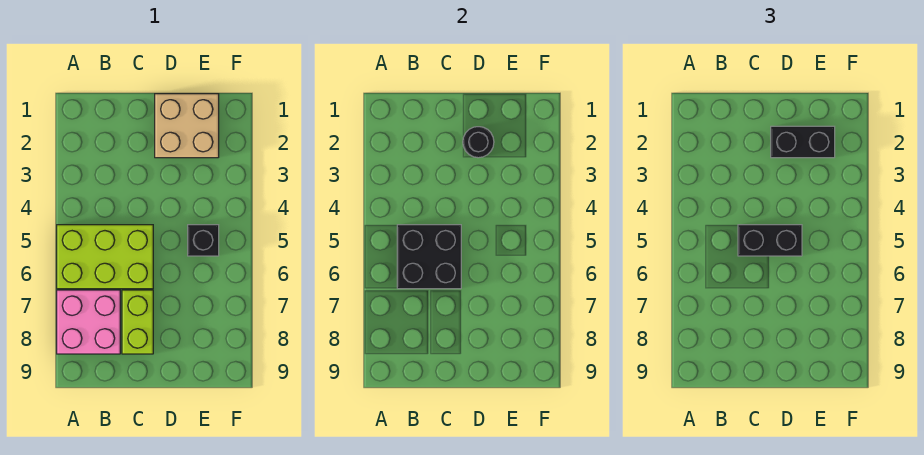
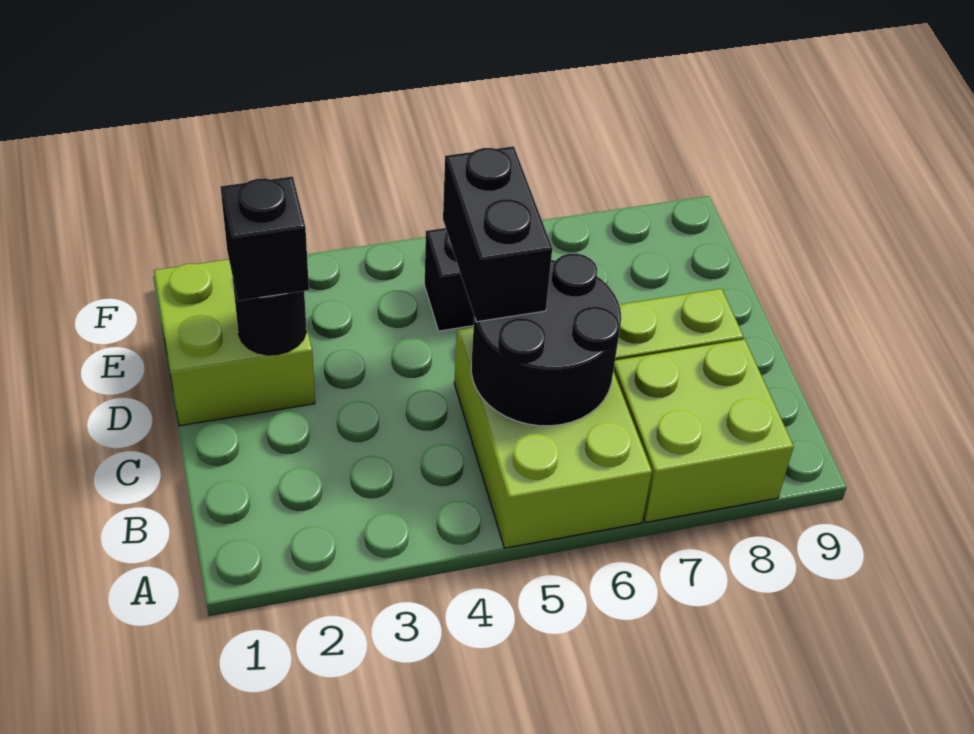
pink 2x2 brick [57,290,120,354] -> lime 2x2 brick [613,339,794,522]
black 2x2 brick [397,225,461,289] -> black 2x2 round brick [471,253,621,426]
tan 2x2 brick [155,94,219,158] -> lime 2x2 brick [154,259,315,426]
black 1x2 brick [771,126,835,158] -> black 1x1 brick [221,176,309,301]

